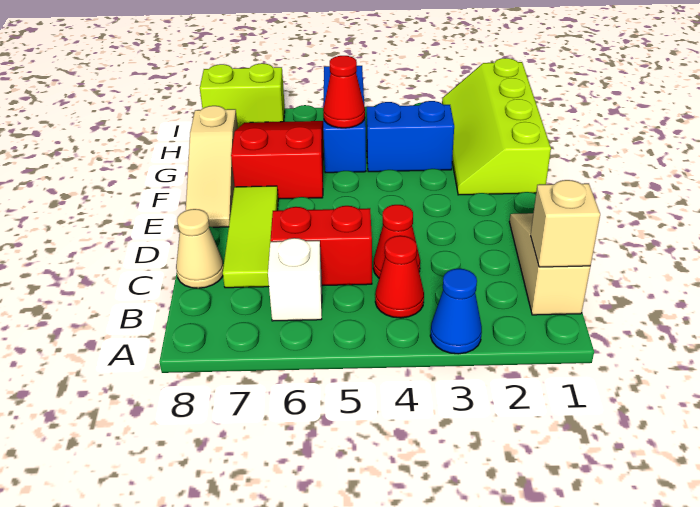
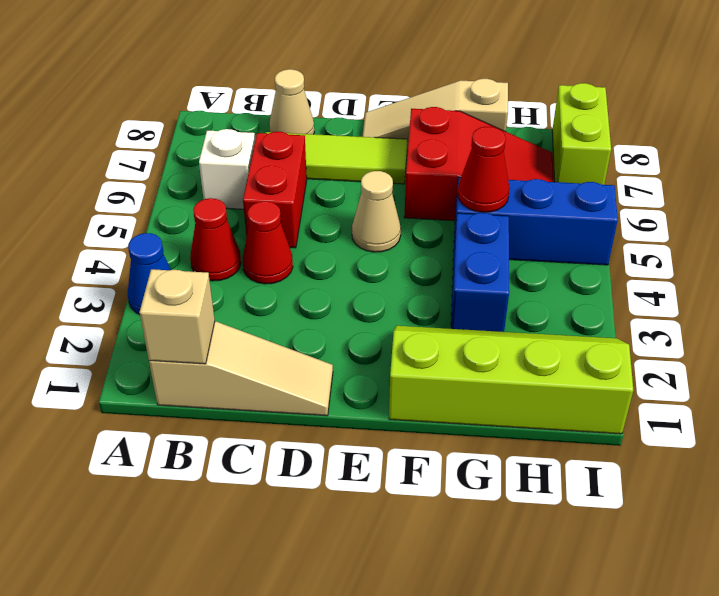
none -> tan 1x1 cone [352,171,401,252]

